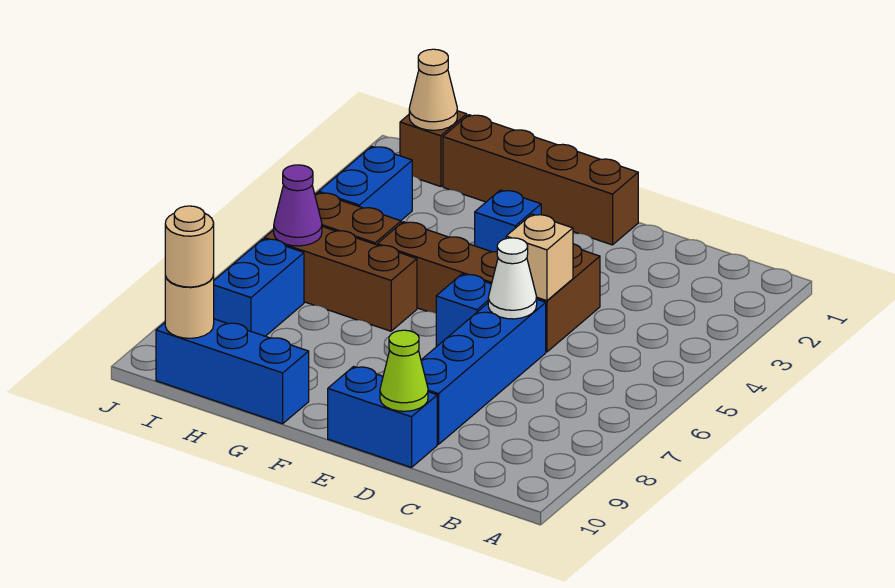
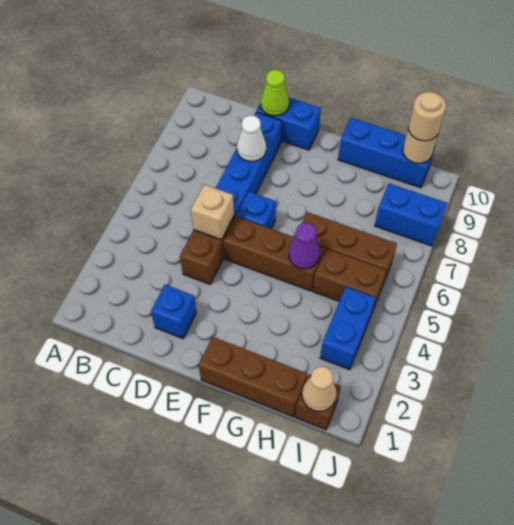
white 1x1 cone [488,238,537,319] -> white 1x1 cone moved to [237,115,266,162]
brown 1x4 brick [443,115,638,245] -> brown 1x3 brick [199,337,307,417]
blue 1x1 brick [475,190,541,252] -> blue 1x1 brick moved to [151,285,196,338]
purple 1x1 cone [274,165,322,246] -> purple 1x1 cone moved to [289,223,320,269]
blue 1x2 brick [214,239,304,336] -> blue 1x2 brick turned to [375,183,448,246]

